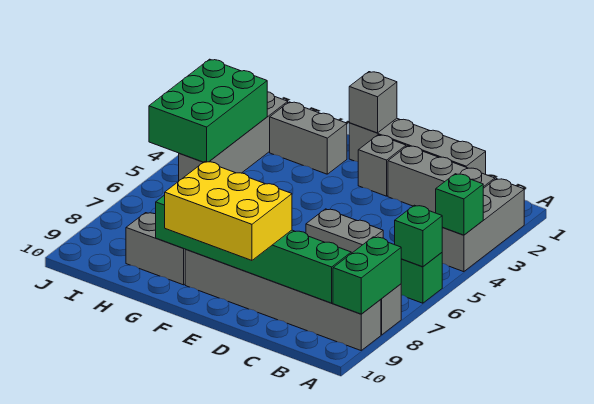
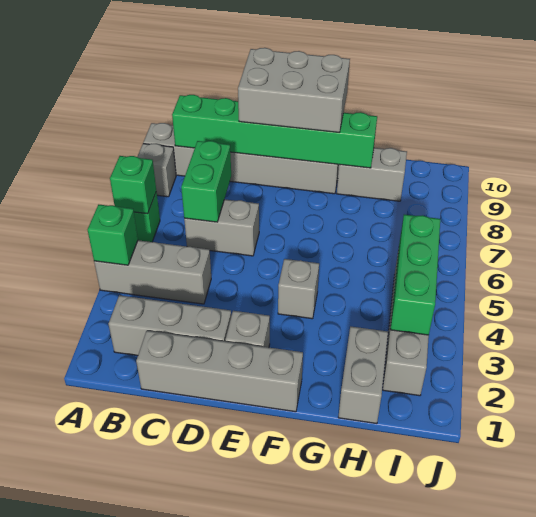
grey 1x3 brick [442,179,524,272] -> grey 1x3 brick turned to [94,240,211,304]
green 1x2 brick [333,237,401,314] -> green 1x2 brick moved to [181,141,231,222]
yellow 2x3 brick [165,162,292,260] -> grey 2x3 brick [238,48,350,132]
grey 1x1 brick [349,72,397,133] -> grey 1x1 brick moved to [278,259,319,319]
grey 1x2 brick [270,102,347,174] -> grey 1x2 brick turned to [338,327,388,424]
green 2x3 brick [149,59,267,162] -> green 1x3 brick [390,215,440,335]

